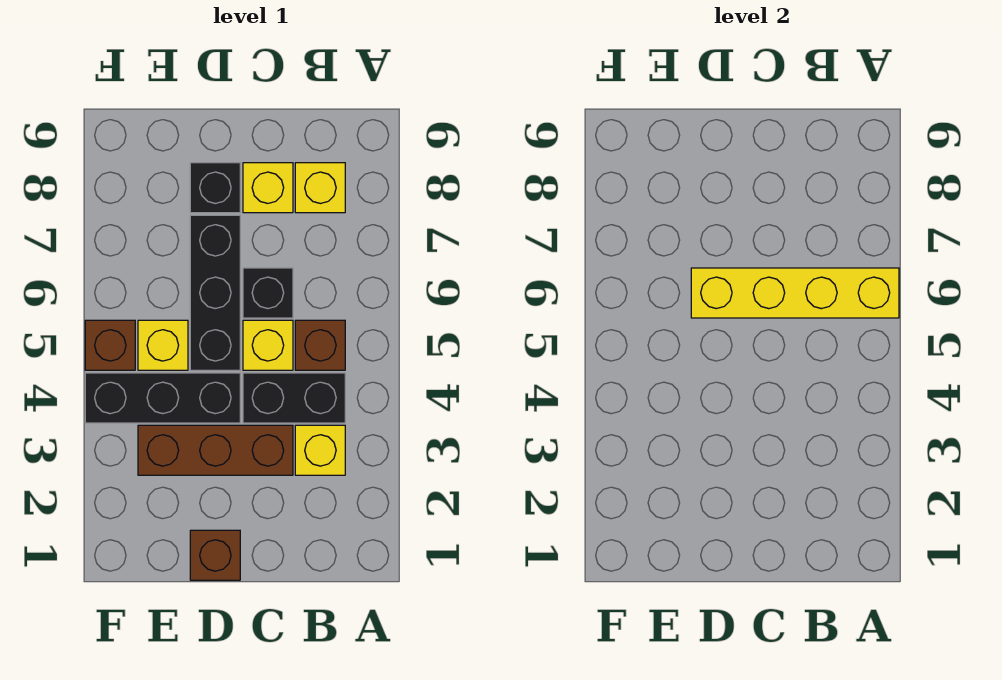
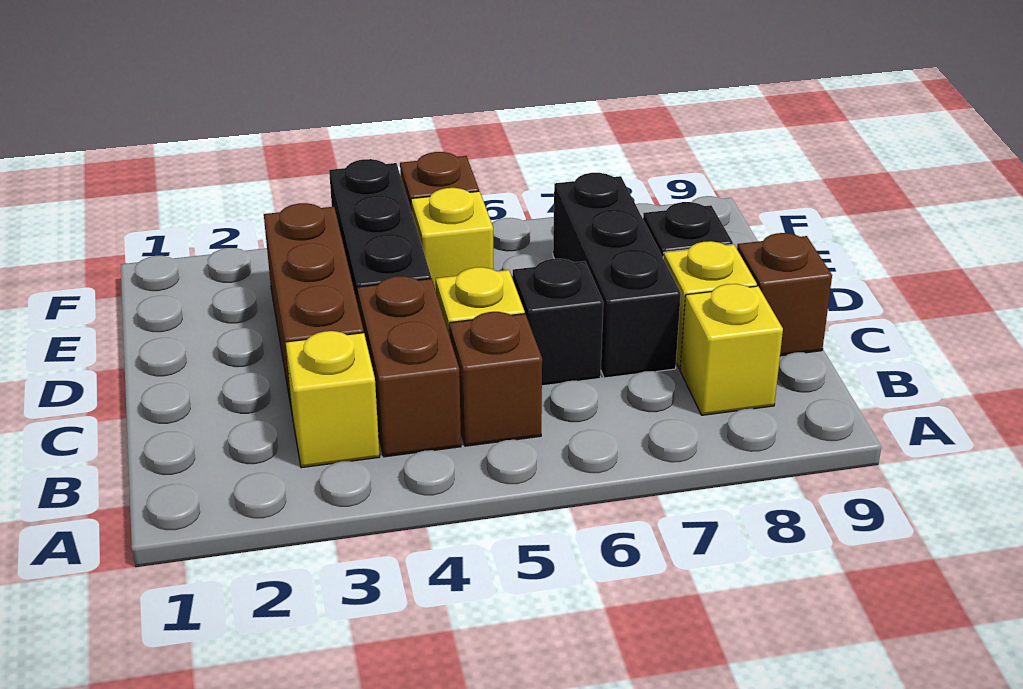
yellow 1x4 brick [691,268,899,318] -> none
black 1x2 brick [243,373,345,423] -> brown 1x2 brick [357,276,461,457]
brown 1x1 brick [190,530,240,580] -> brown 1x1 brick moved to [737,233,832,356]
black 1x3 brick [190,215,240,370] -> black 1x3 brick turned to [553,173,681,378]

